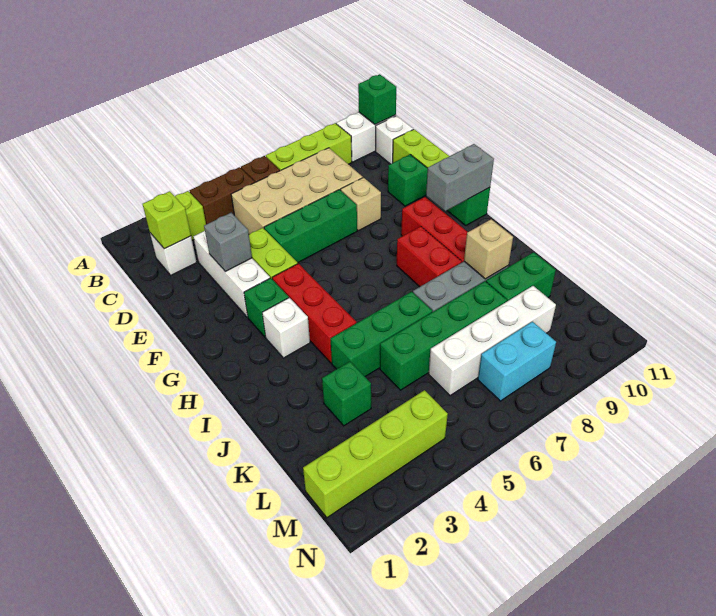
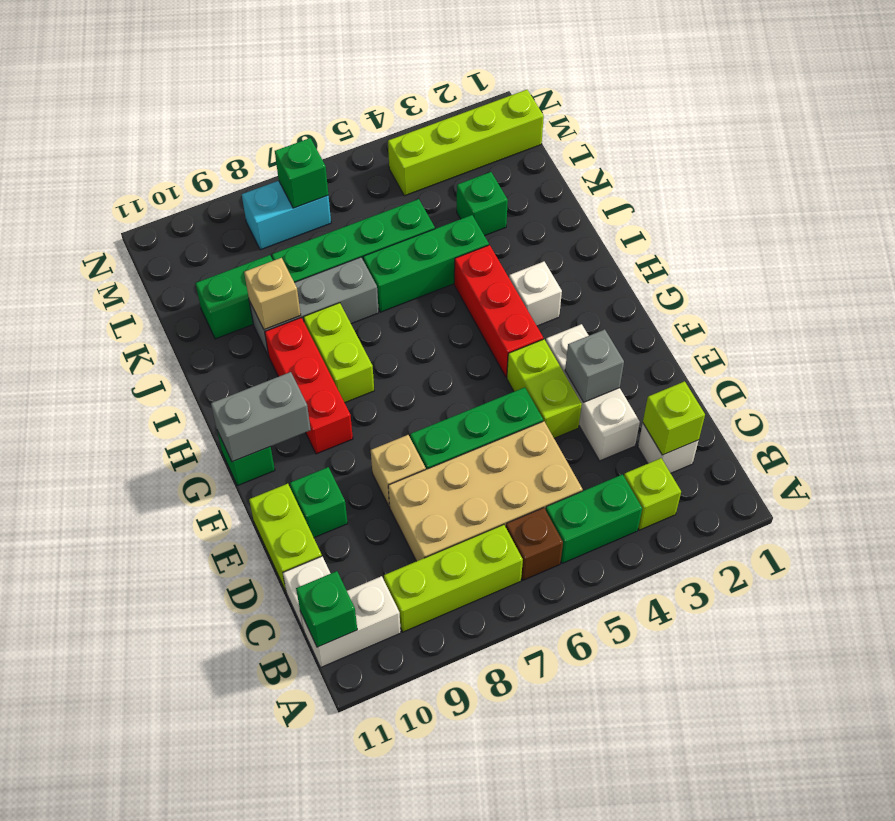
brown 1x2 brick [190,167,255,224] -> green 1x2 brick [546,474,642,563]
green 1x1 brick [244,278,289,337] -> green 1x1 brick moved to [275,138,328,208]
red 1x2 brick [397,226,462,287] -> lime 1x2 brick [304,303,374,403]
white 1x4 brick [429,286,556,395] -> none

